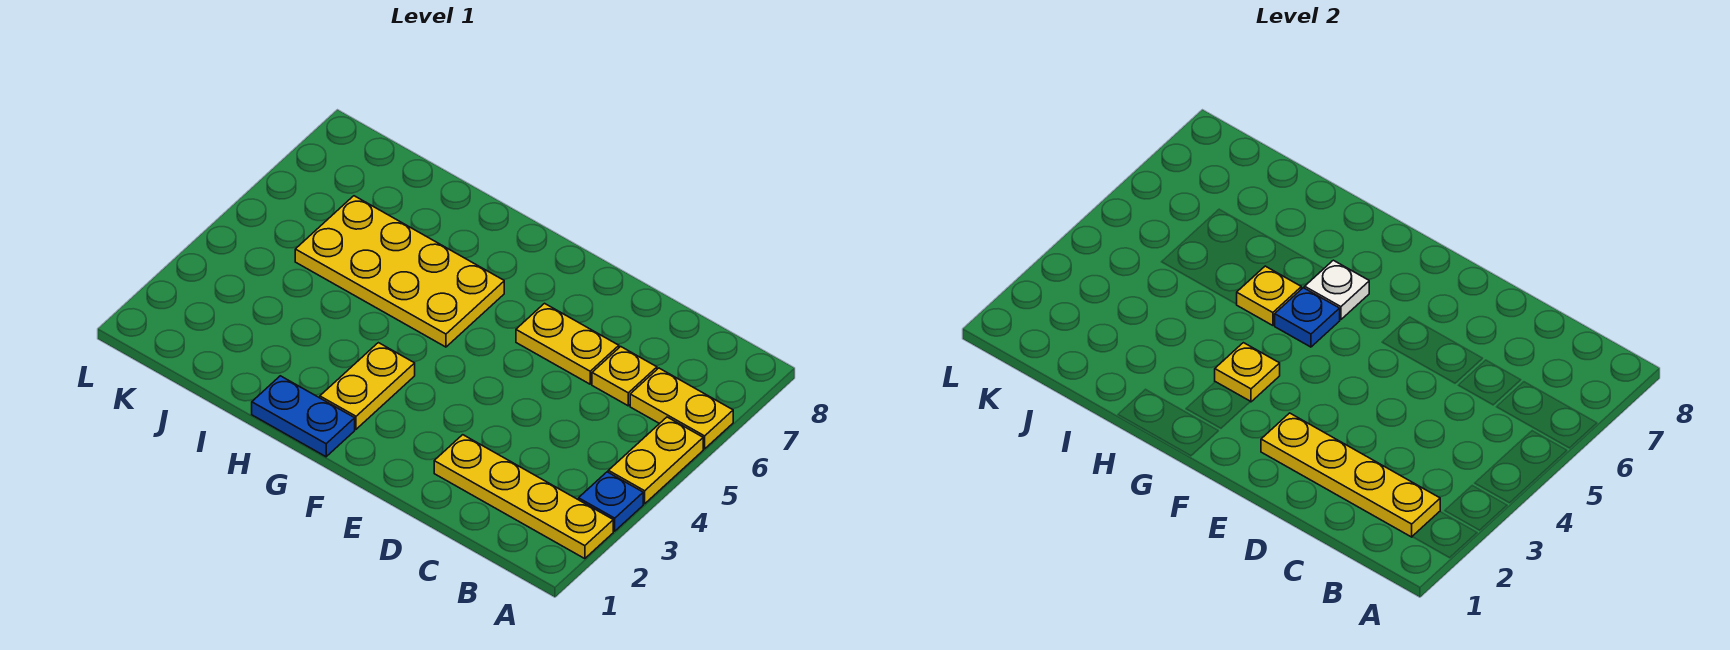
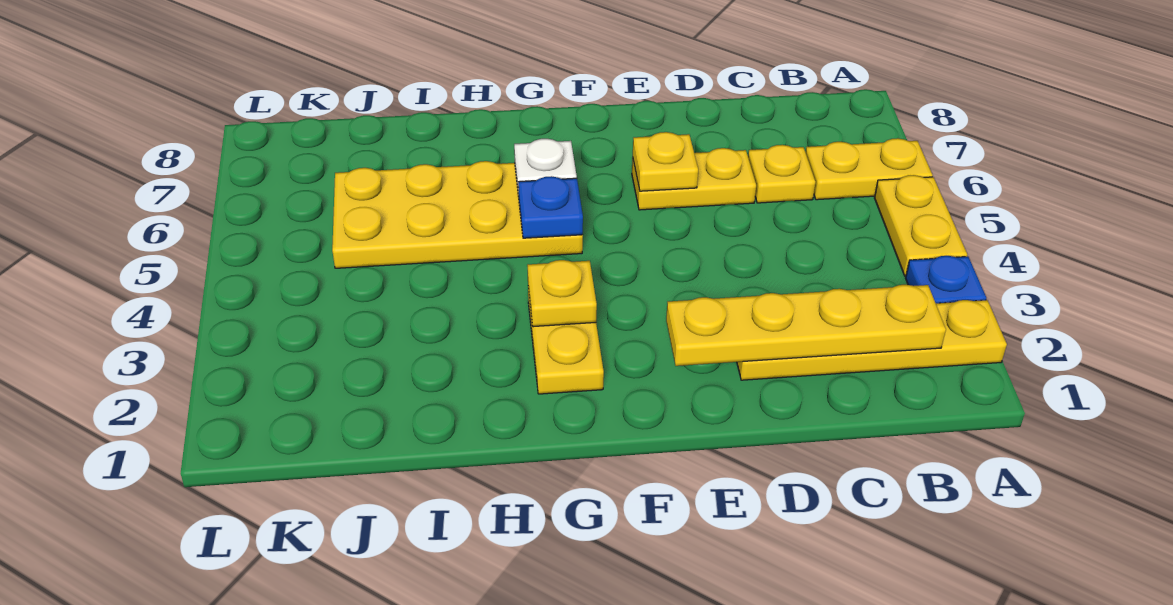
blue 1x2 plate [252,376,355,457] -> none
yellow 1x1 plate [1237,266,1301,325] -> yellow 1x1 plate moved to [633,132,698,191]

